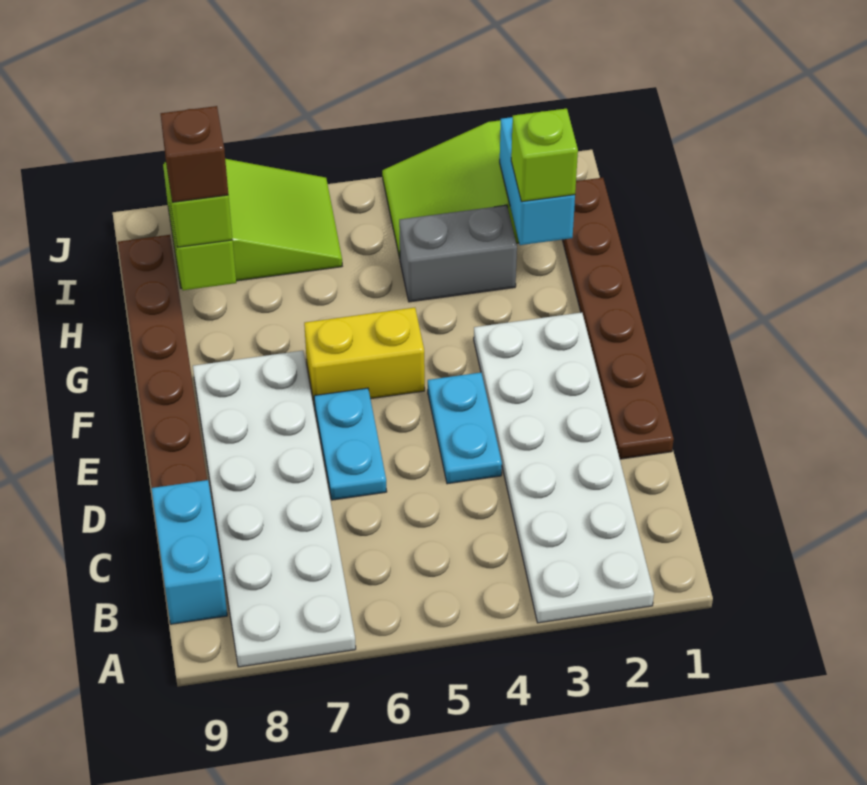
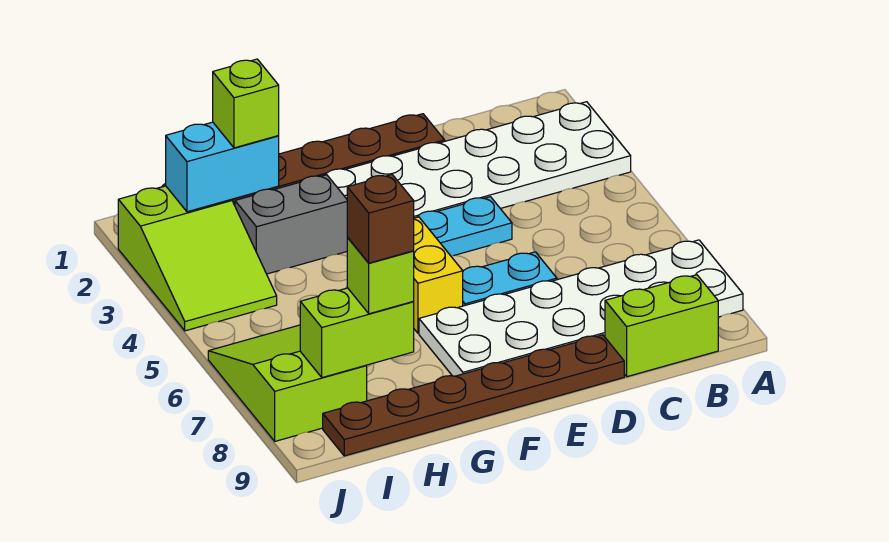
cyan 1x2 brick [152,480,227,624] -> lime 1x2 brick [605,275,718,377]
grey 1x2 brick [399,205,517,302] -> grey 1x2 brick turned to [235,175,348,274]

